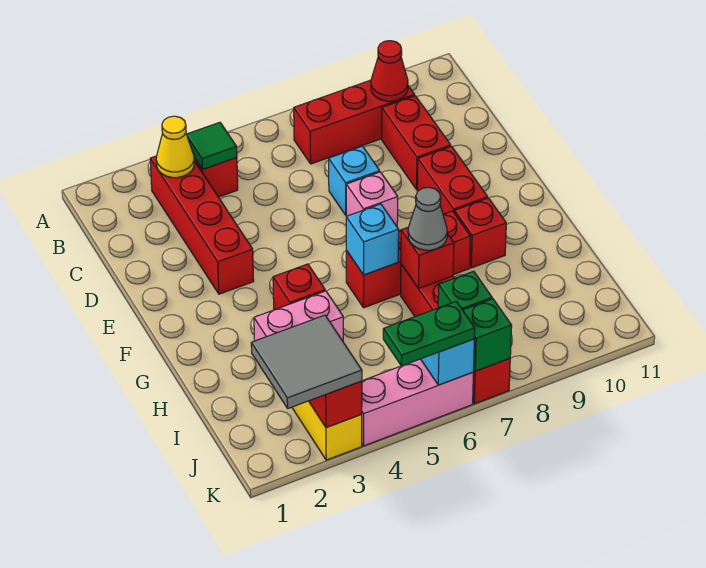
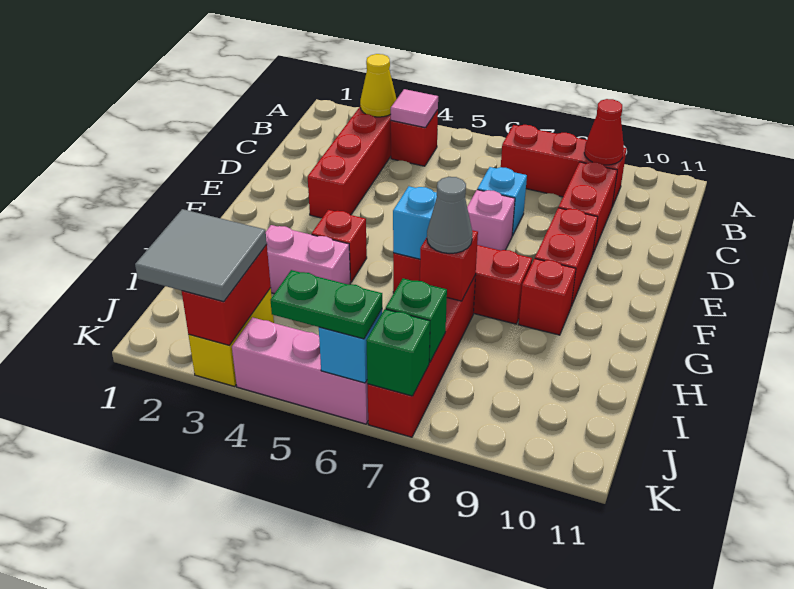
green 1x1 tile [187,122,237,169] -> pink 1x1 tile [391,89,438,128]

